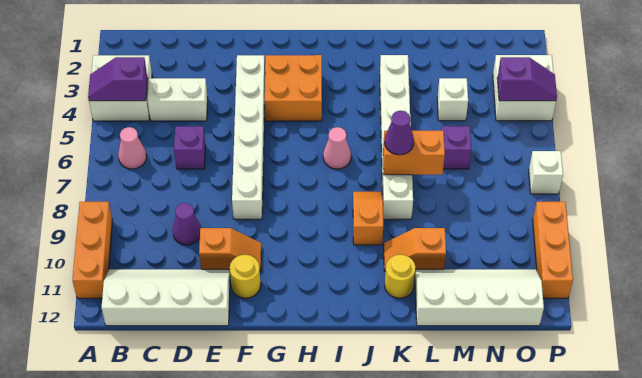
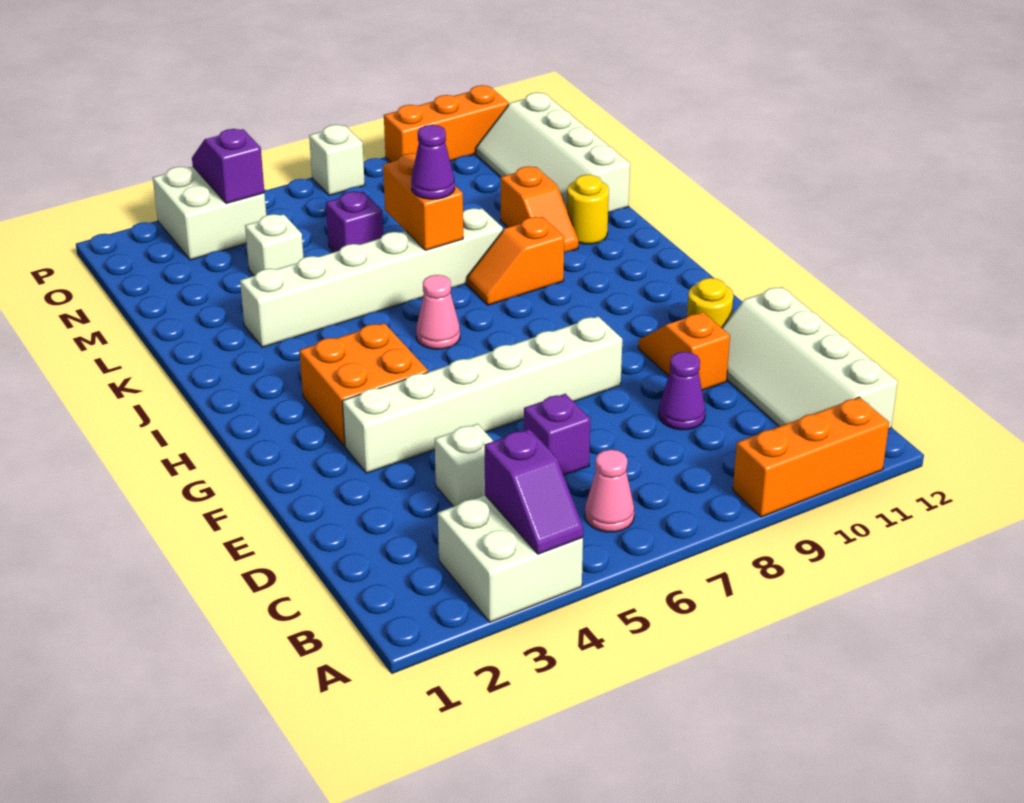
white 1x2 brick [147,78,208,121] -> white 1x1 brick [435,424,493,507]

